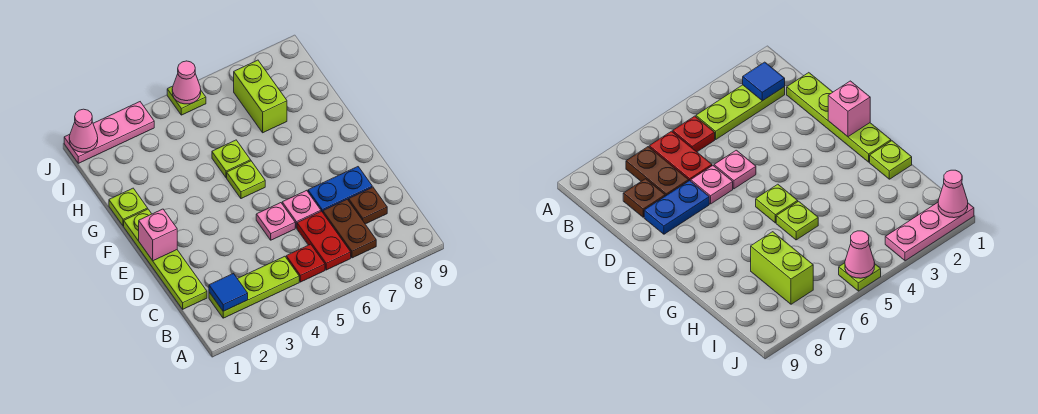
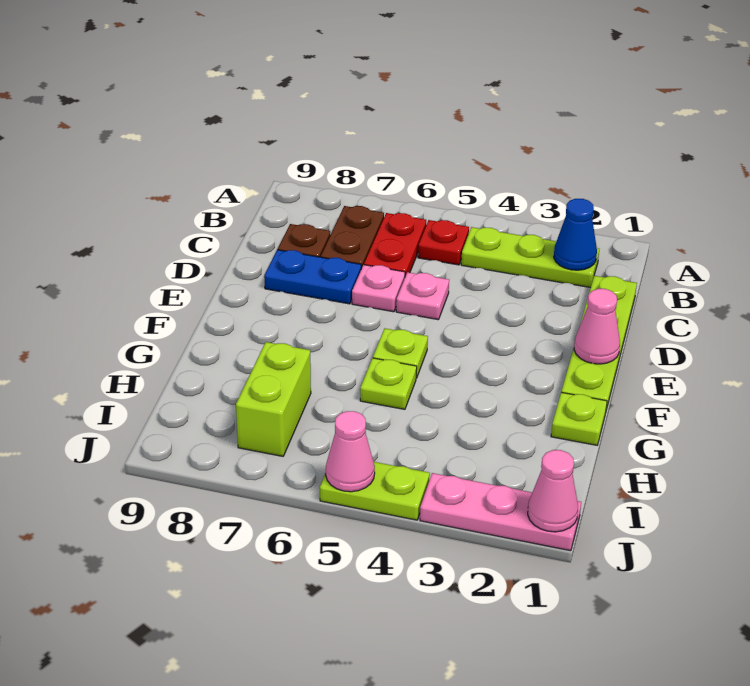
blue 1x1 tile [209,274,248,311] -> blue 1x1 cone [554,199,597,270]
pink 1x1 brick [139,209,177,261] -> pink 1x1 cone [574,289,620,364]
lime 1x1 plate [167,86,206,115] -> lime 1x2 plate [320,462,430,520]

